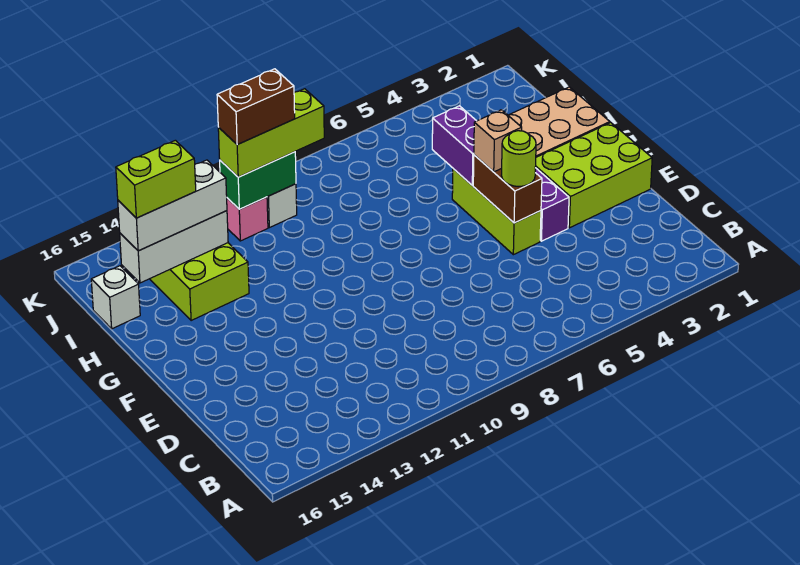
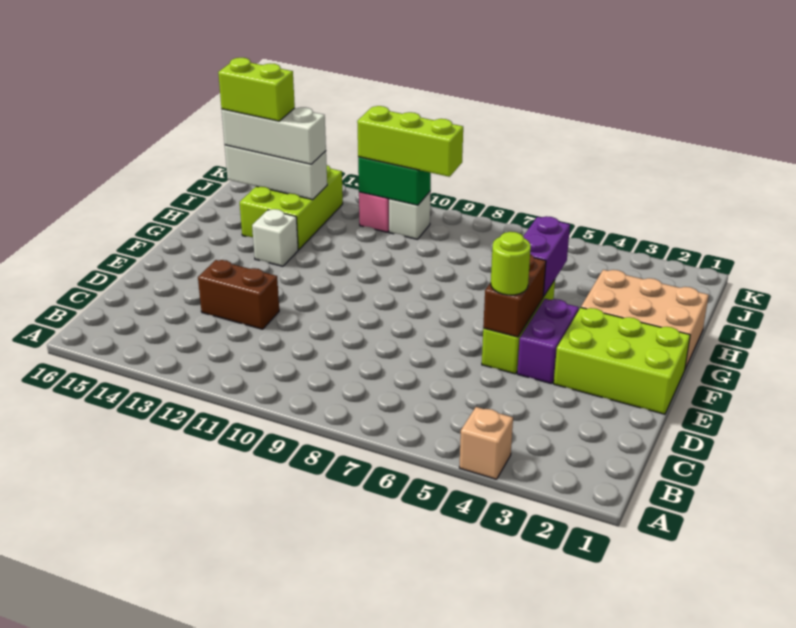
tan 1x1 brick [474,110,522,172] -> tan 1x1 brick moved to [459,407,513,479]
white 1x1 brick [91,266,140,329] -> white 1x1 brick moved to [252,209,298,266]
brown 1x2 brick [217,69,295,145] -> brown 1x2 brick moved to [198,260,279,329]

